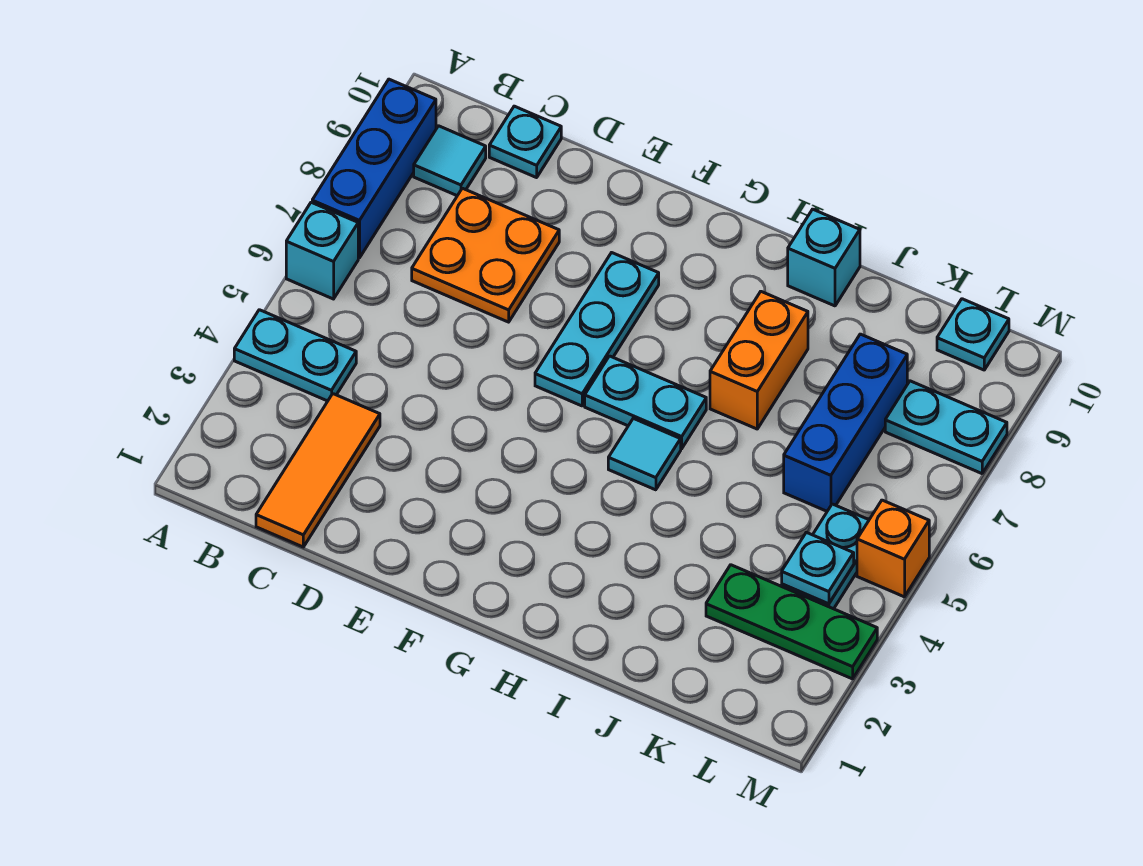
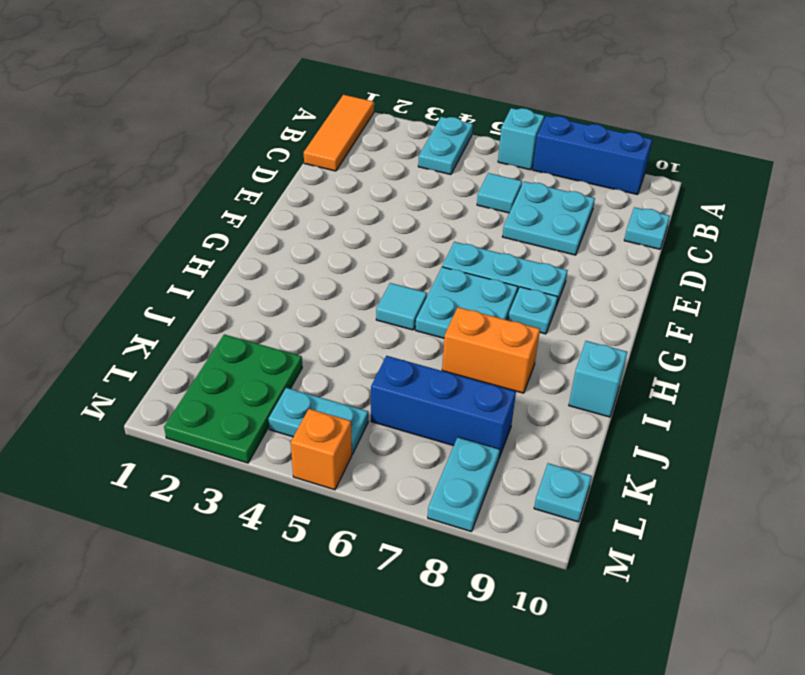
cyan 1x1 tile [414,126,486,196] -> cyan 1x1 tile moved to [477,173,522,213]
orange 1x3 tile [256,394,380,547] -> orange 1x3 tile turned to [304,95,374,171]
orange 2x2 plate [412,188,559,322] -> cyan 2x2 plate [502,182,595,255]
cyan 1x2 plate [585,356,706,449] -> cyan 2x2 plate [416,267,518,338]
green 1x3 plate [706,565,877,679] -> green 2x3 plate [164,334,302,463]
cyan 1x1 plate [782,532,854,604] -> cyan 1x1 plate moved to [508,287,558,334]

